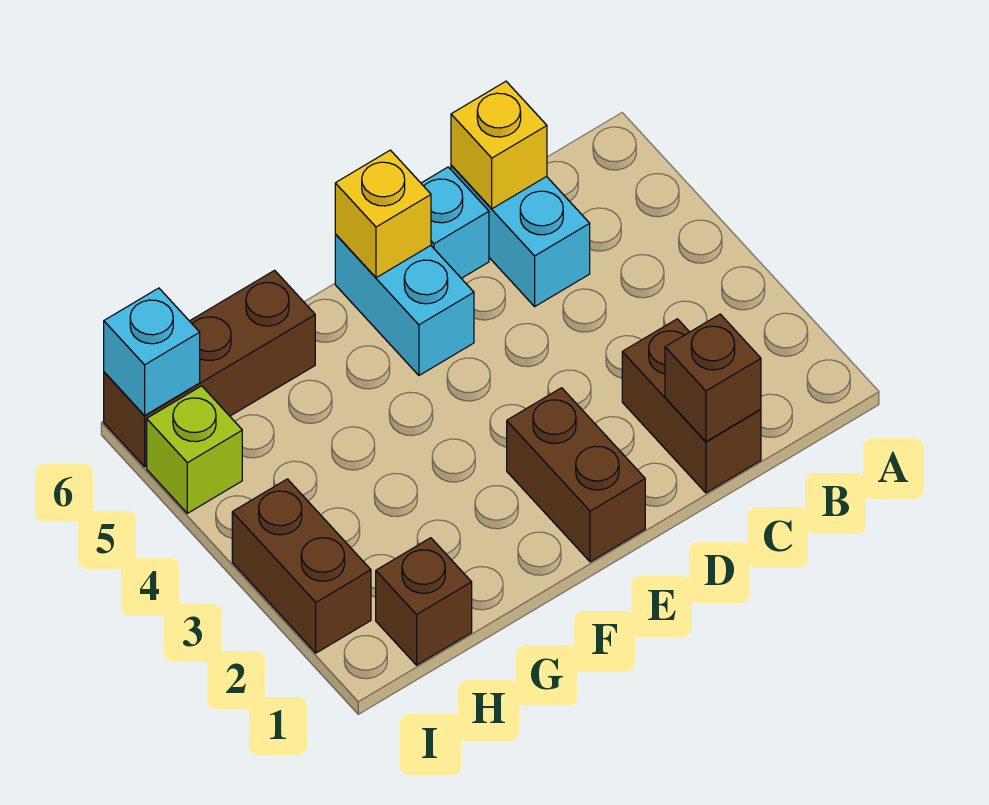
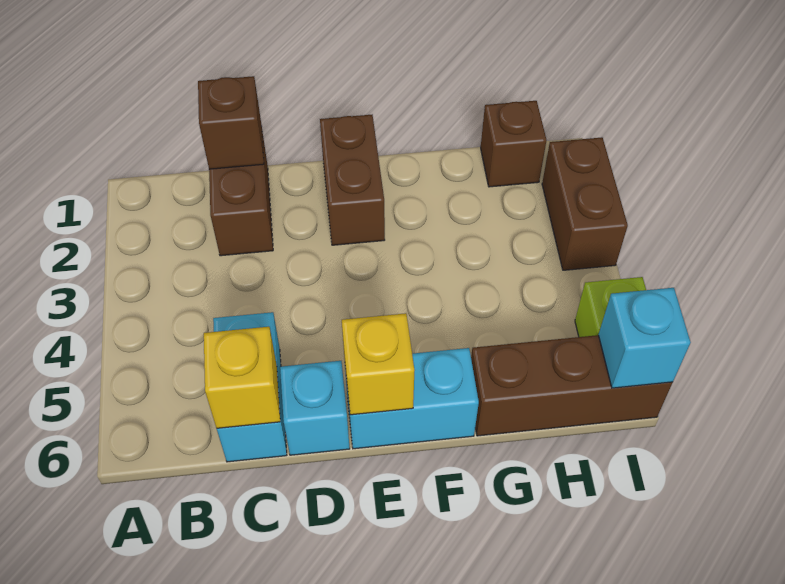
cyan 1x2 brick [335,234,474,375] -> cyan 1x2 brick turned to [345,348,479,449]

